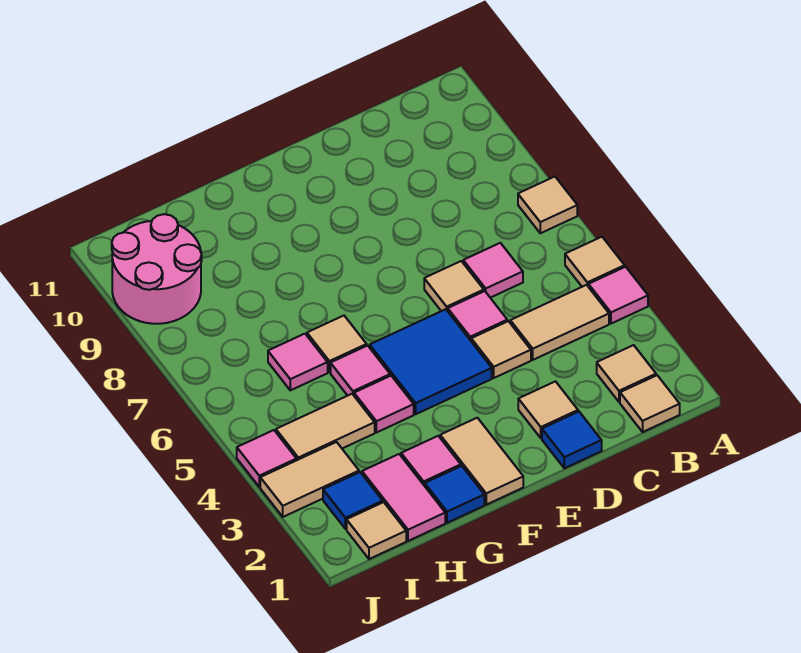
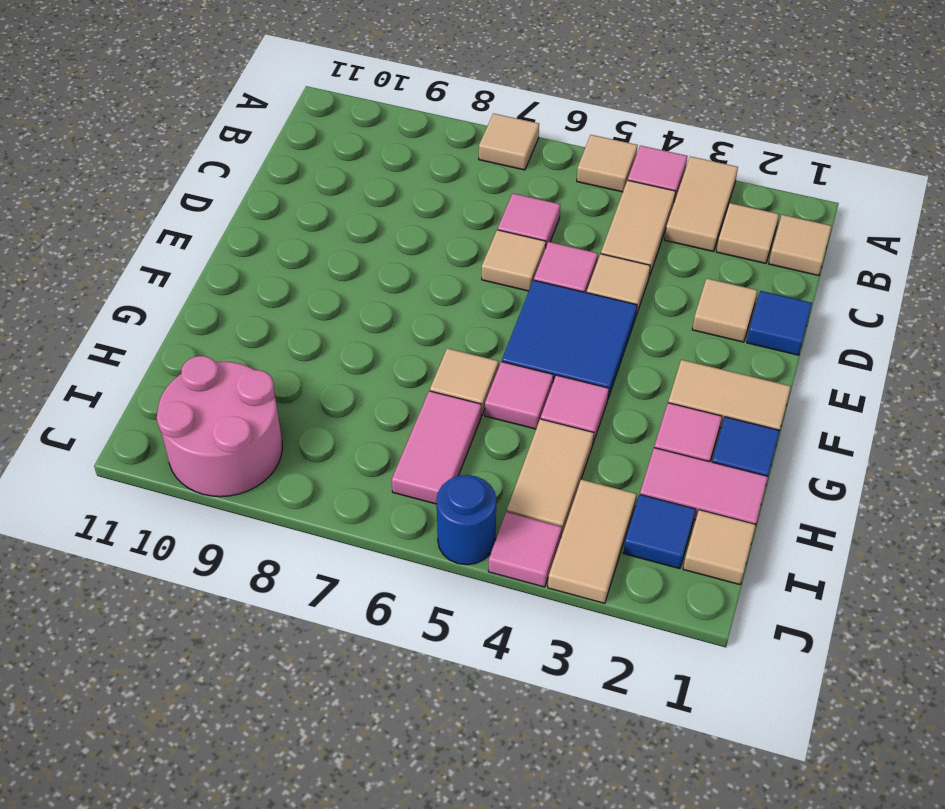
none -> tan 1x2 tile [665,156,738,252]
pink 1x1 tile [268,334,328,390] -> pink 1x2 tile [392,391,481,504]
none -> blue 1x1 round brick [437,475,496,565]

